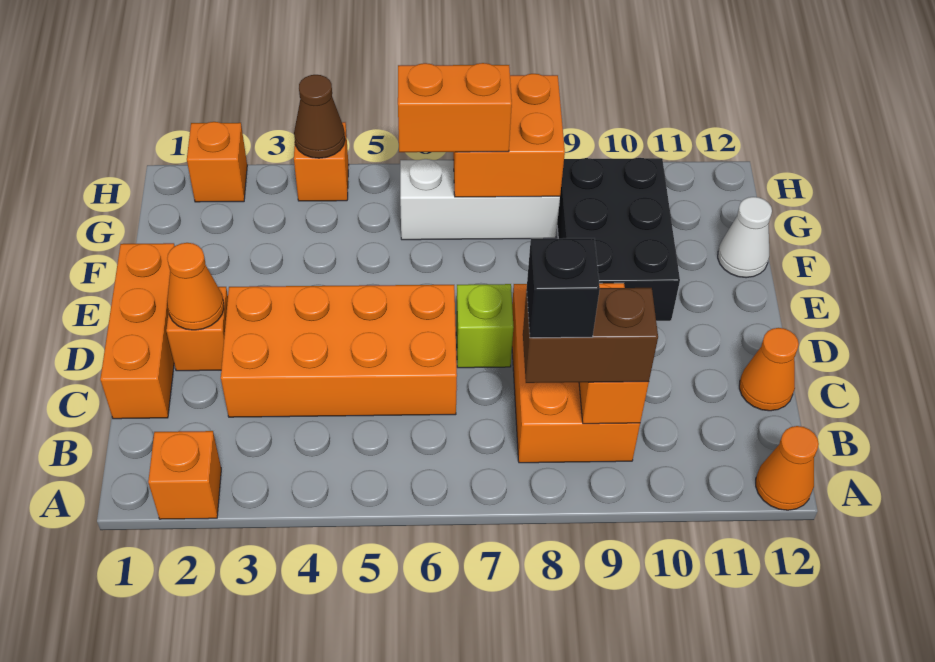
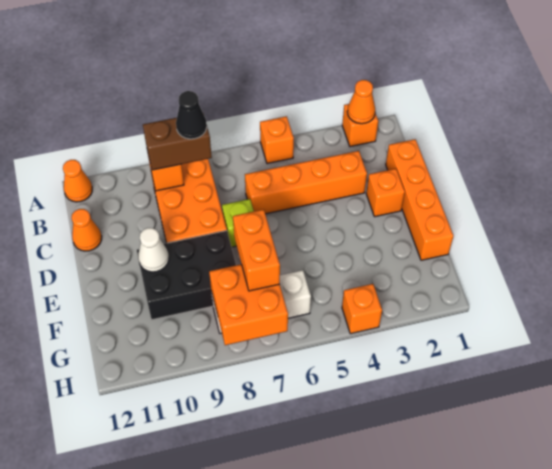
black 1x1 brick [527,238,600,338] -> black 1x1 cone [176,91,207,139]
orange 1x3 brick [100,243,175,419] -> orange 1x4 brick [386,139,454,260]
orange 2x4 brick [221,285,457,417] -> orange 1x4 brick [245,151,367,214]
orange 1x1 cone [167,243,224,330] -> orange 1x1 cone moved to [347,80,375,124]
black 2x3 brick [557,158,680,321] -> black 2x3 brick turned to [137,231,236,320]
white 1x1 cone [718,197,772,278] -> white 1x1 cone moved to [138,228,169,272]
orange 1x2 brick [398,63,512,152] -> orange 1x2 brick turned to [233,209,280,291]
orange 1x1 brick [187,122,247,202] -> orange 1x1 brick moved to [260,116,294,164]
brown 1x1 cone [294,75,345,158] -> none

